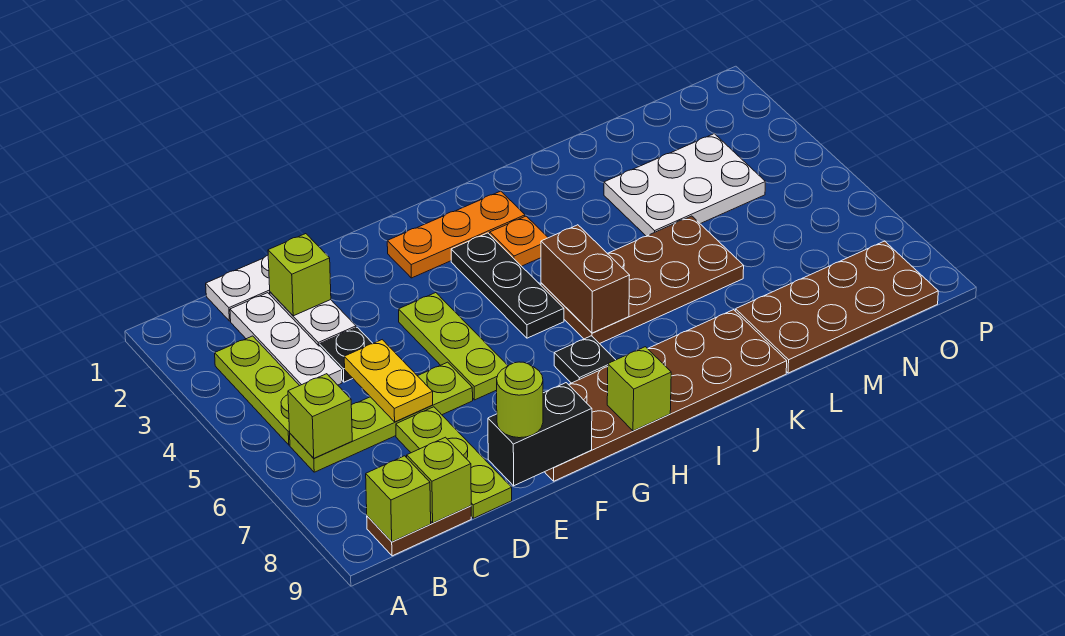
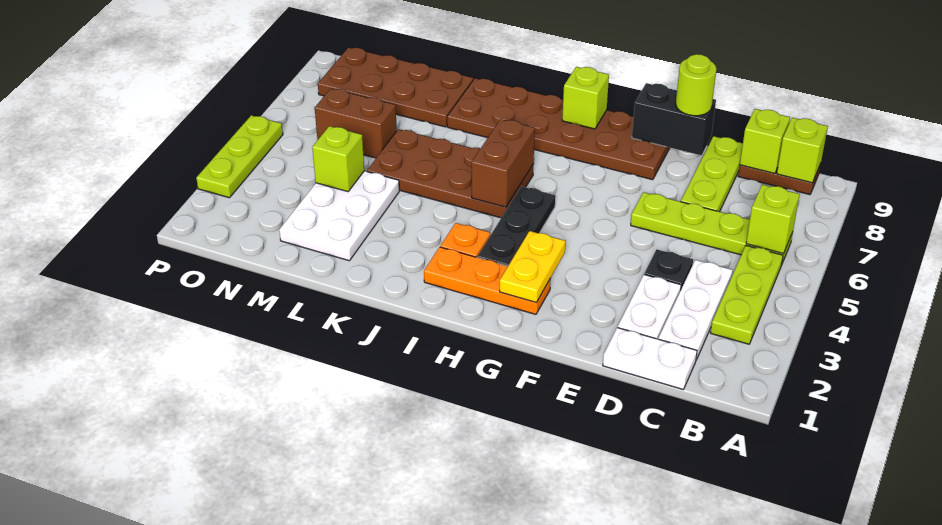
lime 1x1 brick [268,234,331,316] -> lime 1x1 brick moved to [312,126,364,192]
yellow 1x2 plate [344,340,433,422] -> yellow 1x2 plate moved to [500,231,566,302]
lime 1x3 plate [399,293,508,400] -> lime 1x3 plate moved to [196,115,283,198]
black 1x1 plate [554,336,615,383] -> none
white 2x3 plate [604,134,765,236] -> white 2x3 plate turned to [279,171,399,261]
none -> brown 1x2 brick [315,89,397,158]

